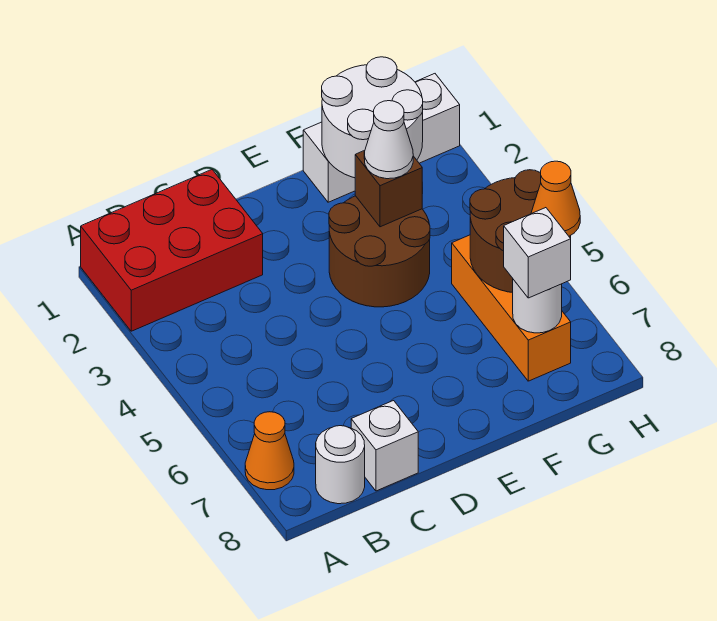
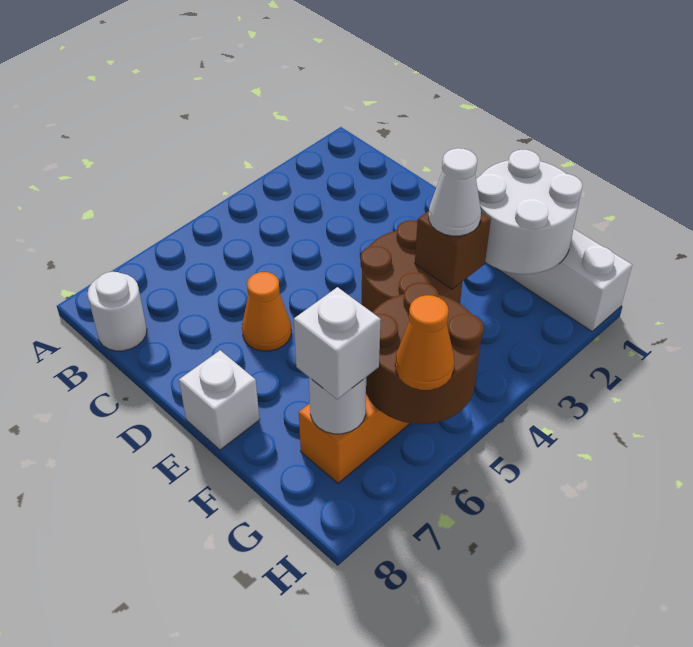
red 2x3 brick [81,170,263,331] -> none
orange 1x1 cone [245,412,294,490] -> orange 1x1 cone moved to [242,272,291,351]
white 1x1 brick [351,401,418,491] -> white 1x1 brick moved to [179,350,260,450]

